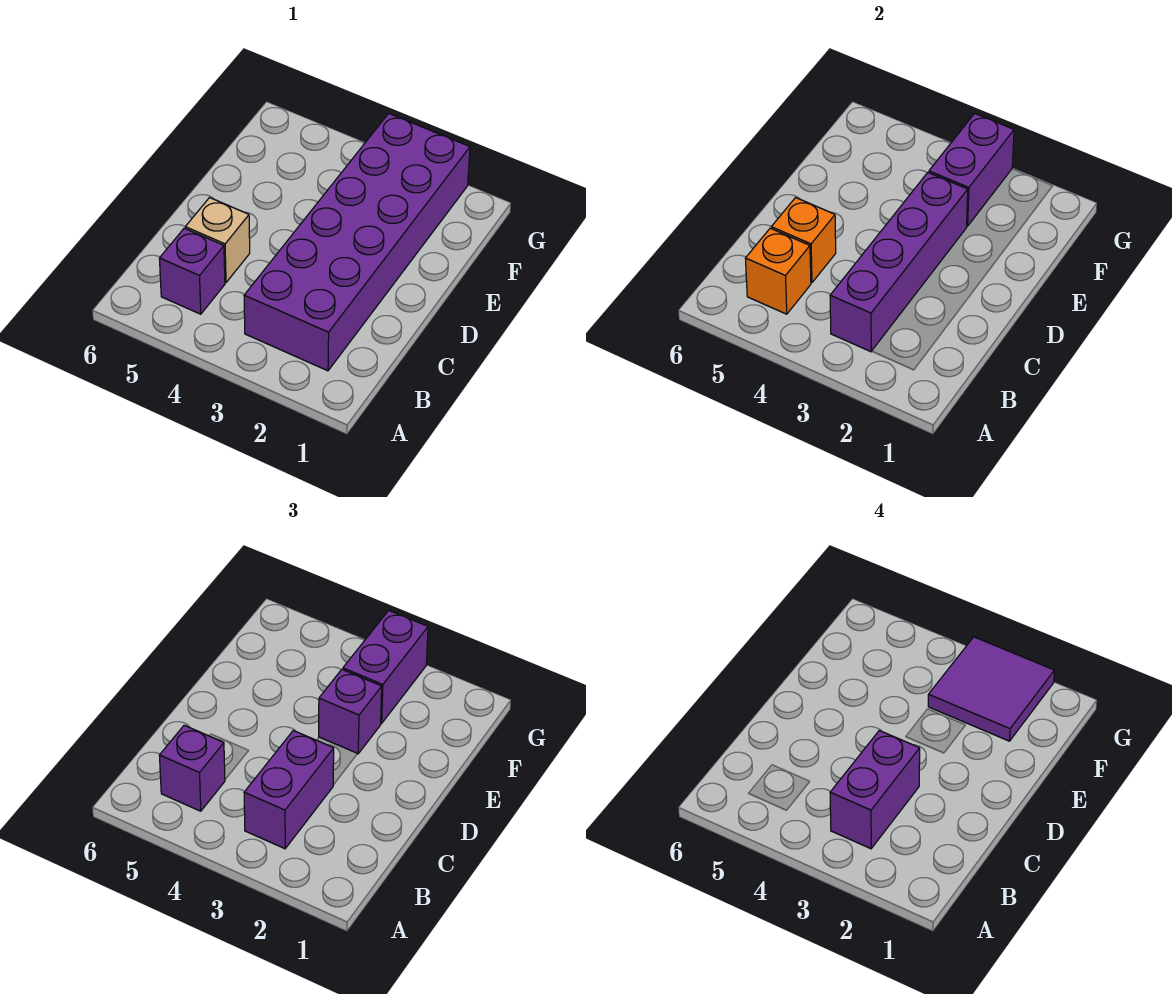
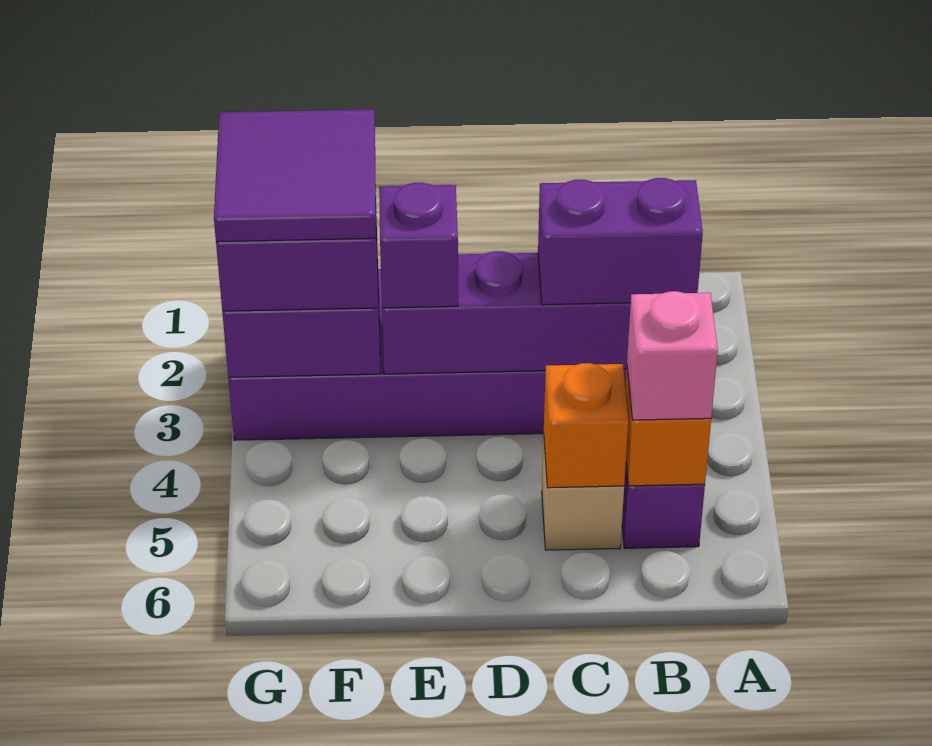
purple 1x2 brick [830,731,920,849] -> none
purple 1x1 brick [159,725,225,811] -> pink 1x1 brick [627,291,718,420]

